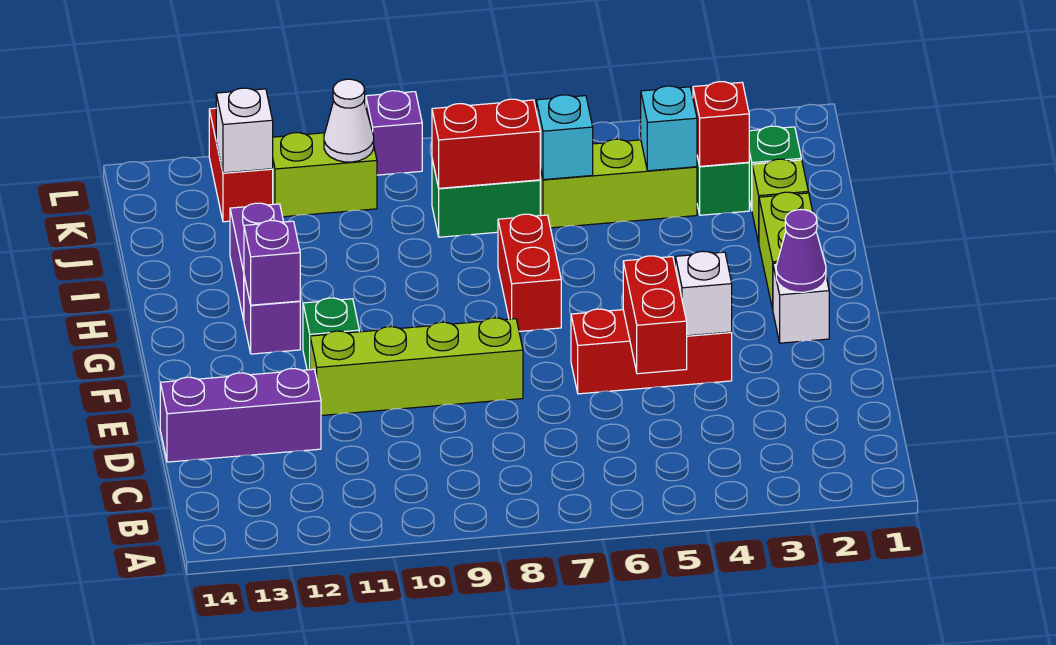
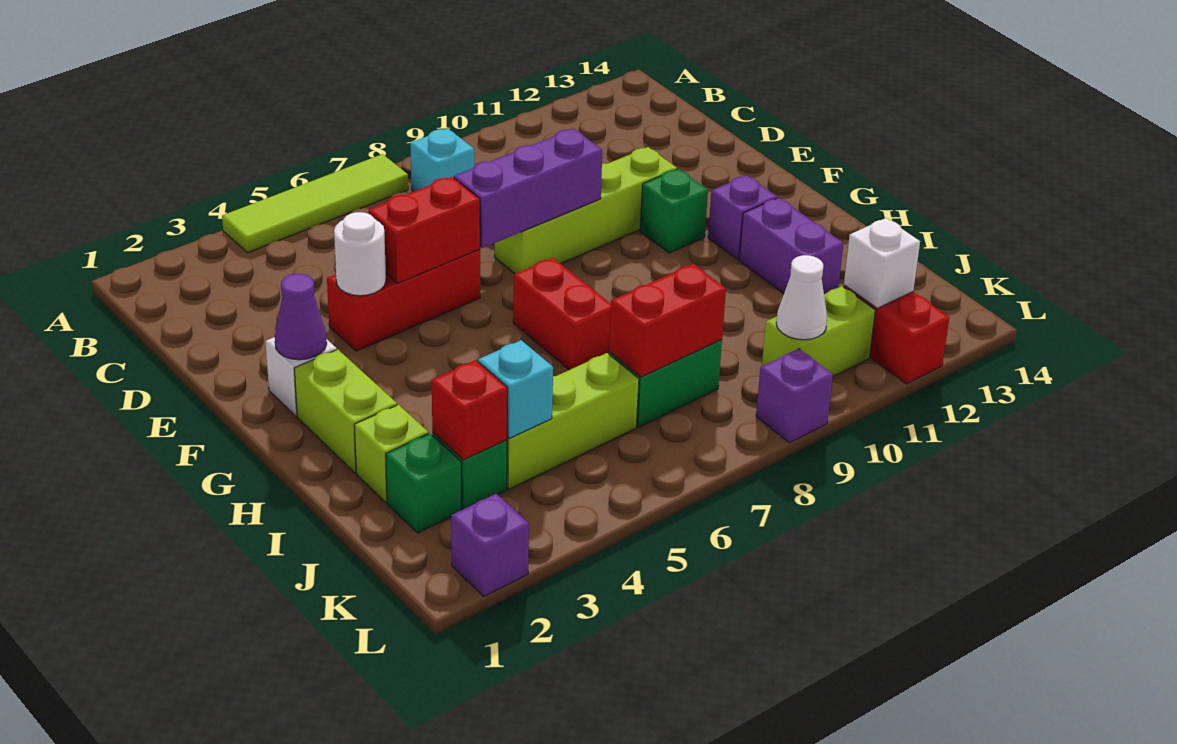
none -> lime 1x4 tile [222,154,408,253]
red 1x2 brick [623,256,687,374] -> red 1x2 brick turned to [368,177,480,283]
purple 1x3 brick [160,369,321,462] -> purple 1x3 brick moved to [454,129,602,248]
white 1x1 brick [675,251,732,336] -> white 1x1 round brick [334,212,386,296]
purple 1x1 brick [244,220,300,305] -> purple 1x1 brick moved to [451,494,529,596]
cyan 1x1 brick [536,95,593,180] -> cyan 1x1 brick moved to [410,128,474,192]

